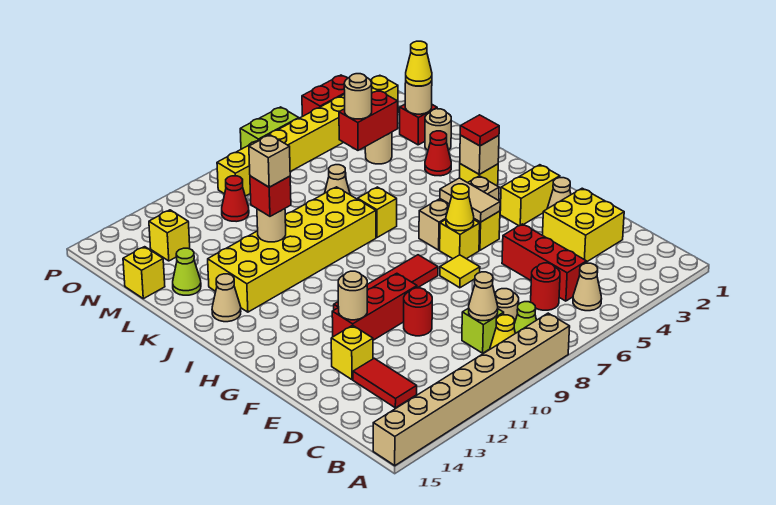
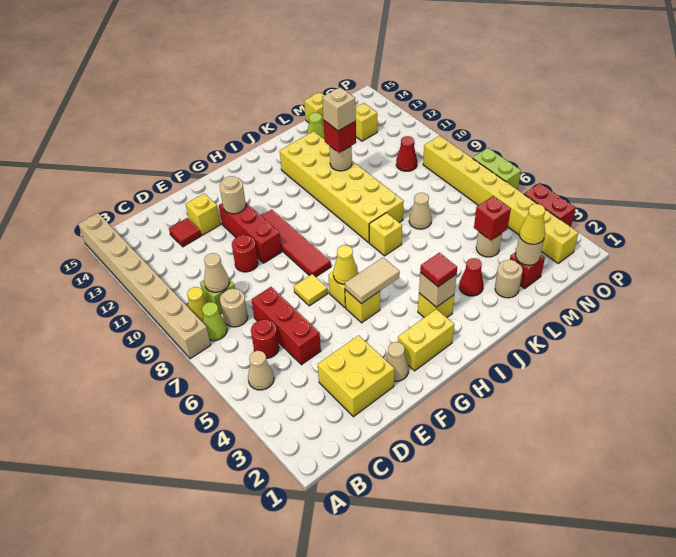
red 1x3 brick [502,224,587,301] -> red 1x3 brick turned to [251,287,321,365]
red 1x2 tile [353,358,417,408] -> red 1x1 tile [169,218,201,247]
yellow 1x2 brick [500,165,560,226] -> yellow 1x2 brick turned to [398,309,454,371]
tan 1x3 brick [419,176,499,250] -> none
tan 1x1 cone [212,274,241,322] -> none
red 1x2 brick [339,91,398,150] -> red 1x1 brick [474,196,511,240]
tan 1x1 round brick [344,74,372,119] -> none

